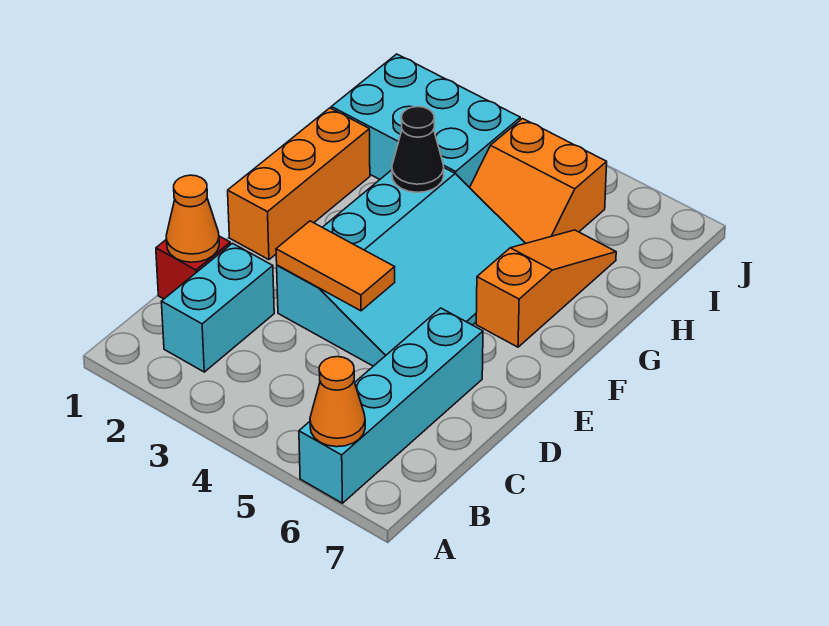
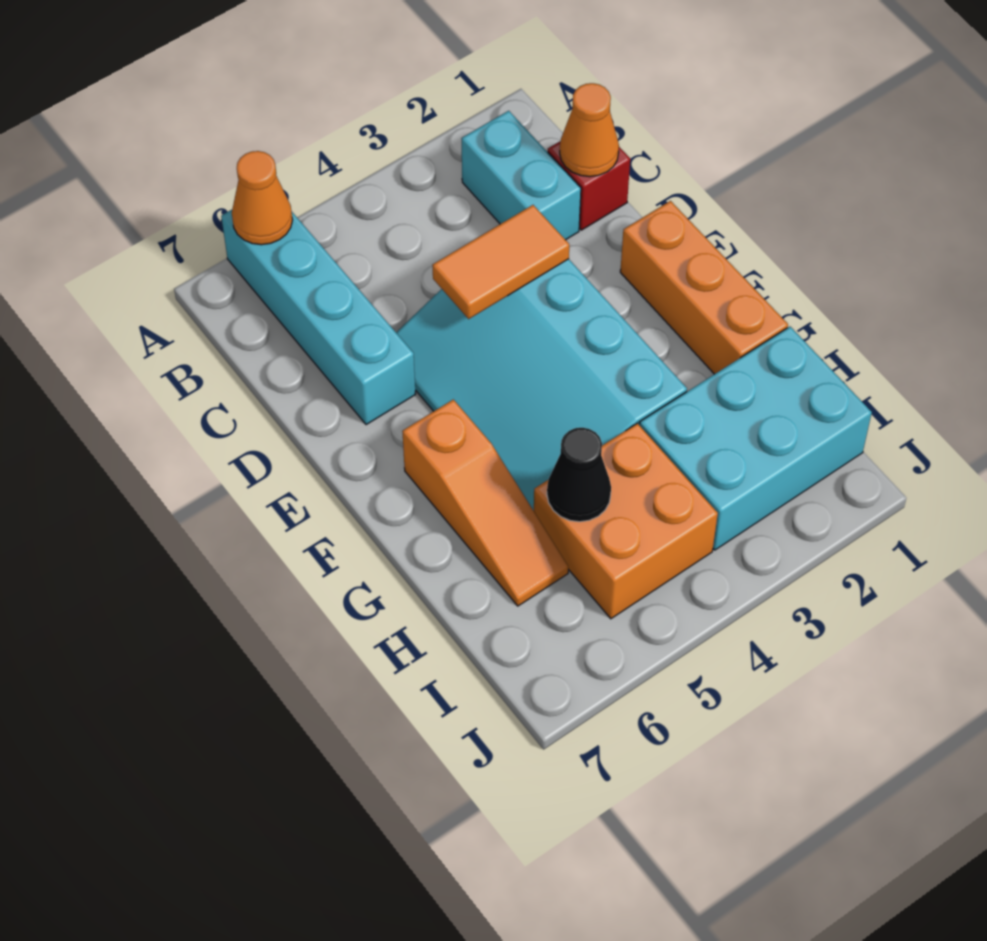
black 1x1 cone [392,107,444,192] -> black 1x1 cone moved to [547,428,611,522]
orange 2x2 slope [470,119,607,243] -> orange 2x2 brick [534,423,718,619]

